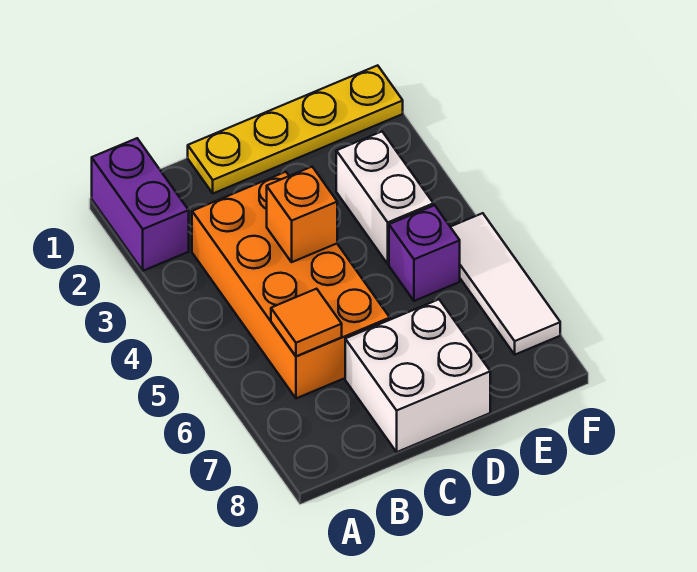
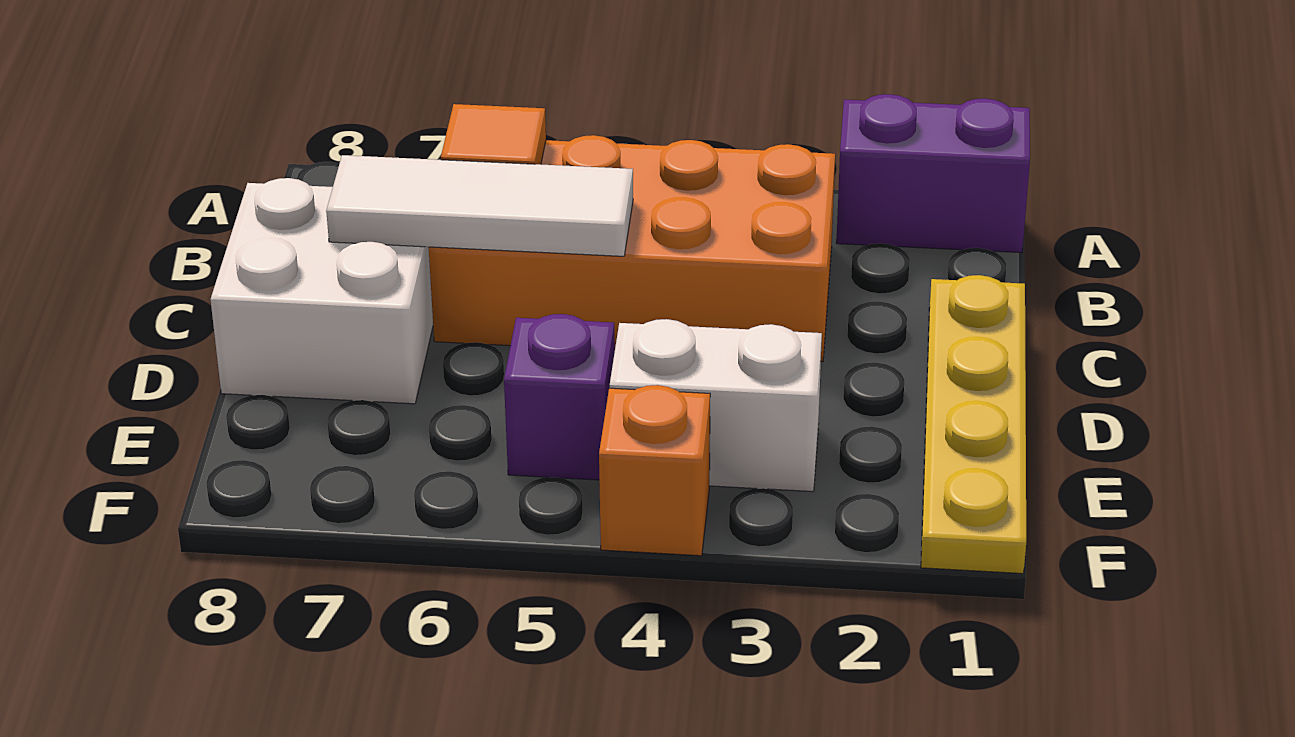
orange 1x1 brick [267,167,337,262] -> orange 1x1 brick moved to [599,385,710,556]
white 1x3 tile [451,213,560,355] -> white 1x3 tile moved to [326,155,633,256]

